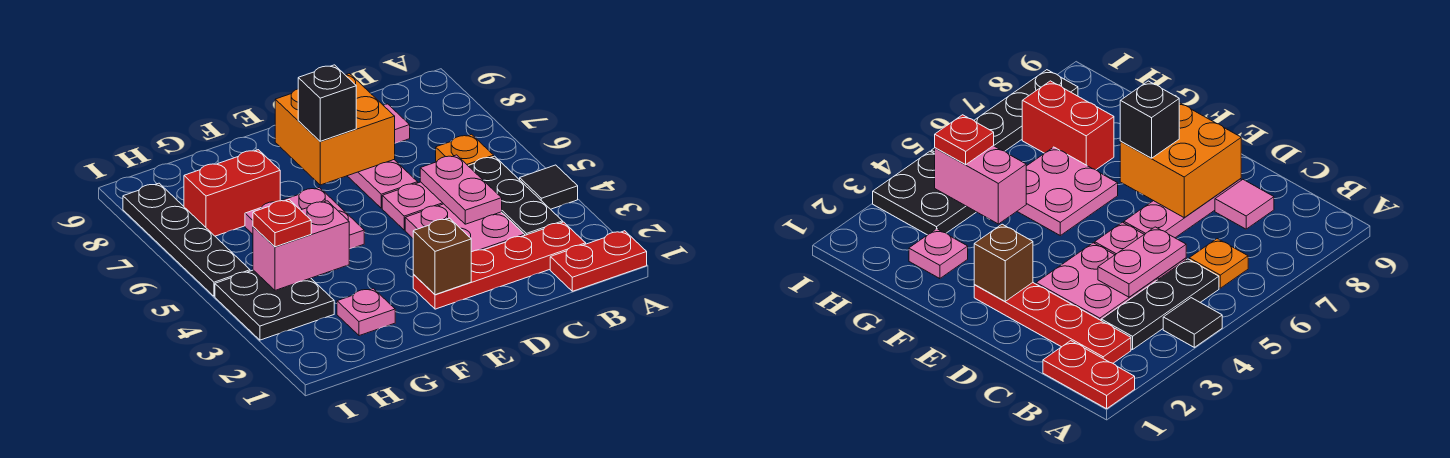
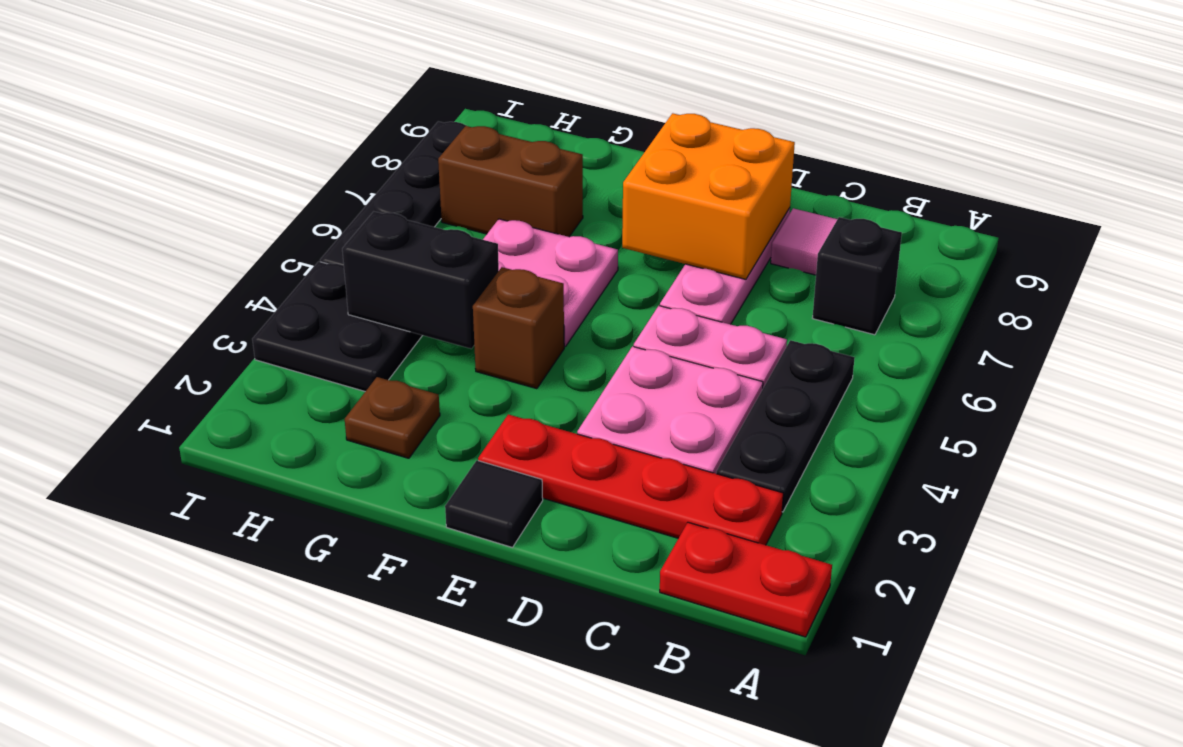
black 1x1 tile [520,165,578,209] -> black 1x1 tile moved to [445,460,543,548]
orange 1x1 plate [436,134,494,165] -> none
pink 1x2 plate [420,155,502,224] -> none
brown 1x1 brick [413,218,471,295] -> brown 1x1 brick moved to [473,267,564,389]
black 1x1 brick [298,65,356,141] -> black 1x1 brick moved to [813,217,902,335]
pink 1x1 plate [337,288,395,336] -> brown 1x1 plate [345,377,440,458]
pink 1x2 brick [253,201,349,290] -> black 1x2 brick [342,211,499,349]
red 1x2 brick [184,150,280,236] -> brown 1x2 brick [438,126,583,237]
red 1x1 plate [253,200,311,247] -> none

